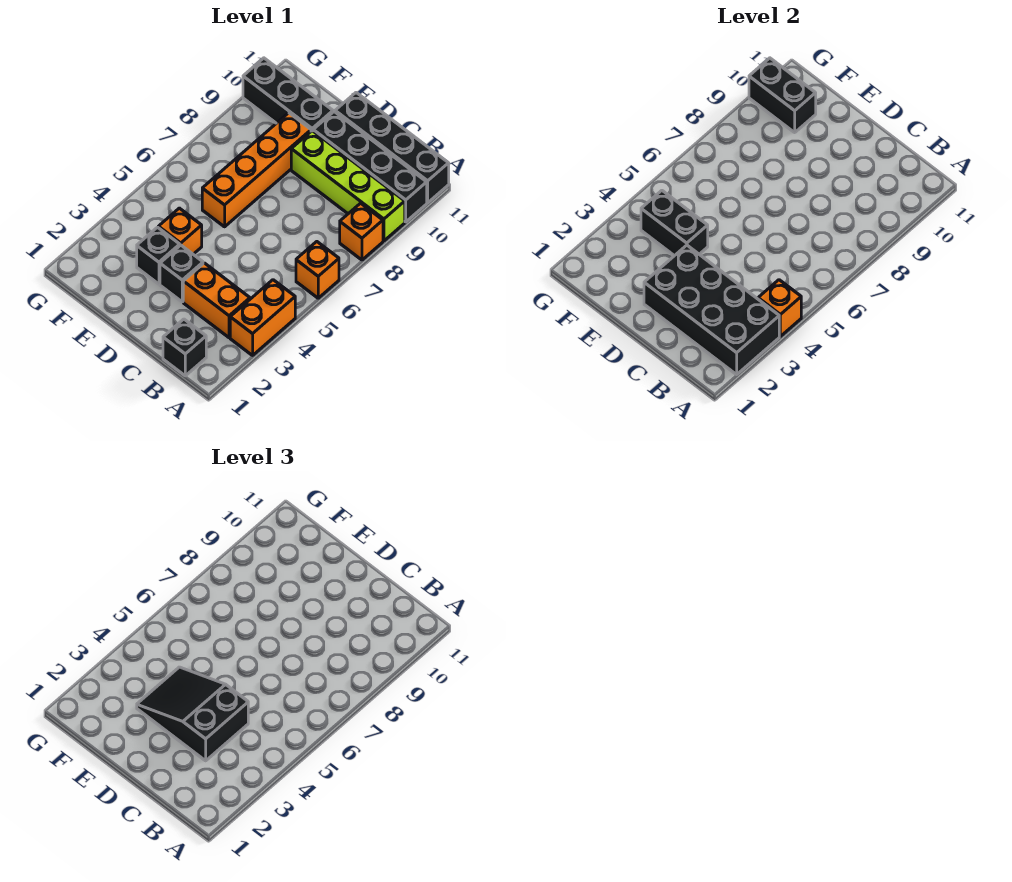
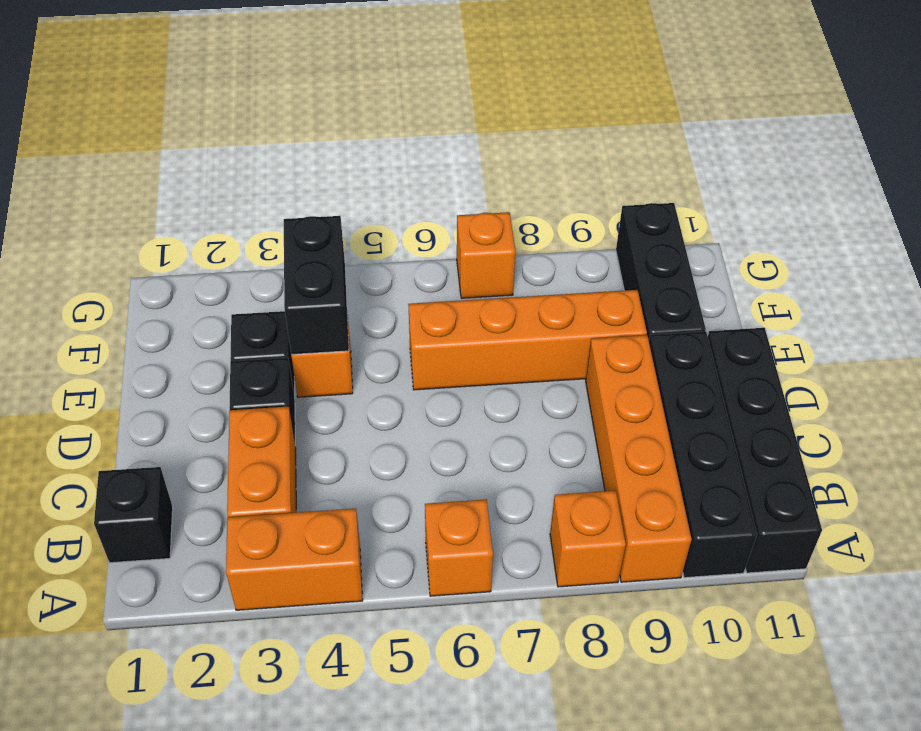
black 2x4 brick [644,245,779,374] -> none
orange 1x1 brick [758,280,801,336] -> orange 1x1 brick moved to [457,212,516,298]
lime 1x4 brick [291,131,405,241] -> orange 1x4 brick [586,335,692,582]
black 2x3 slope [137,667,248,761] -> none
black 1x2 brick [749,58,816,132] -> none

